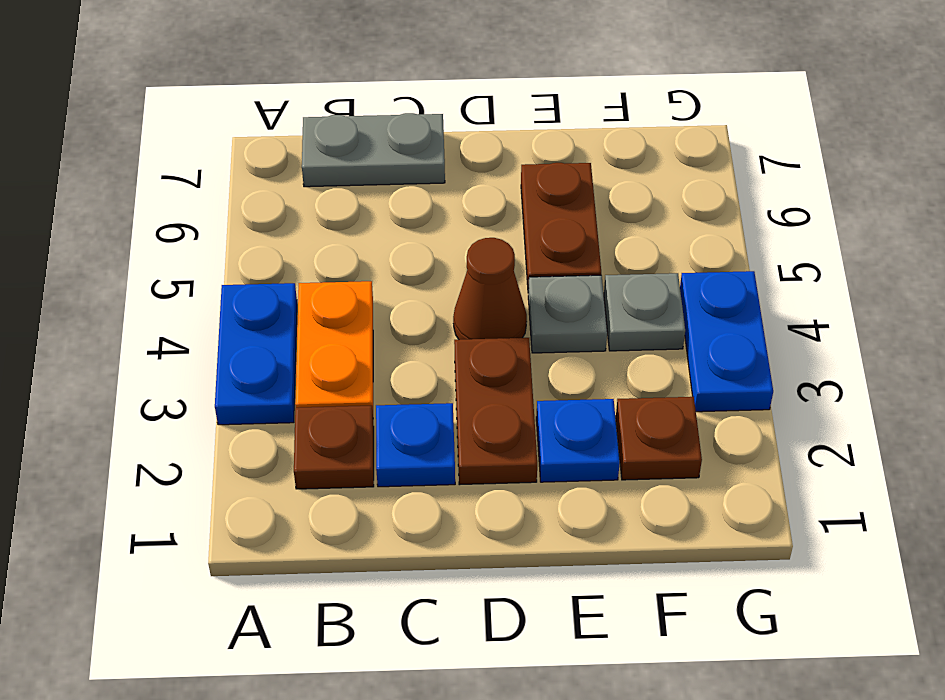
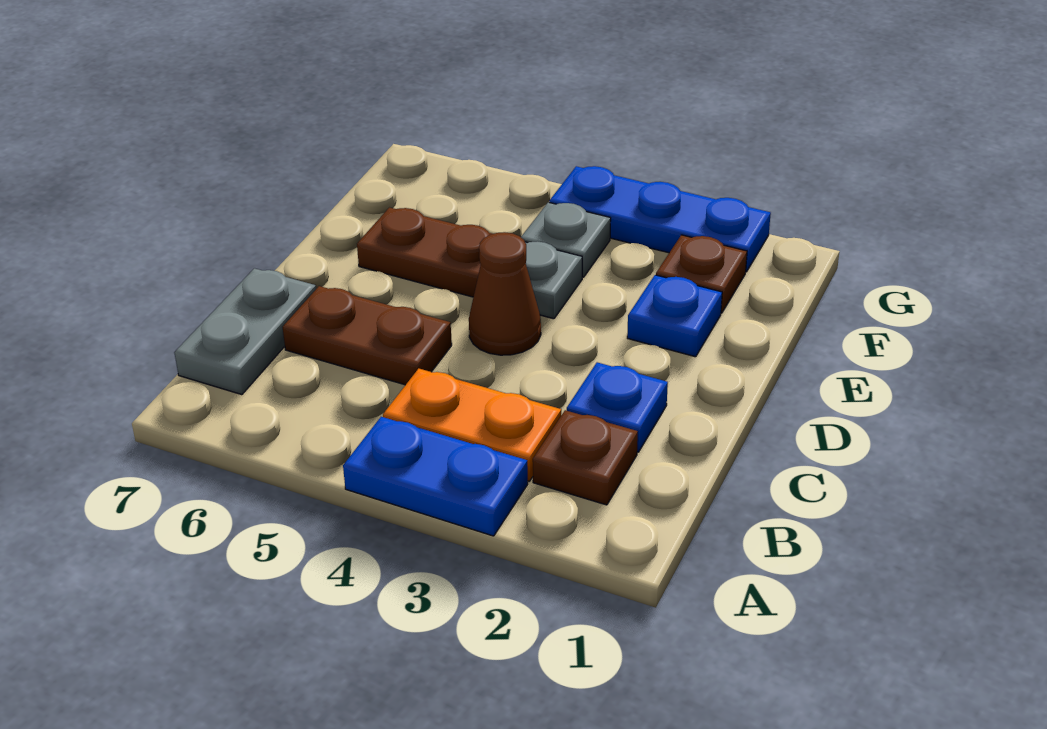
brown 1x2 plate [454,338,537,485] -> brown 1x2 plate moved to [283,286,452,385]
blue 1x2 plate [680,271,773,412] -> blue 1x3 plate [549,166,771,272]

